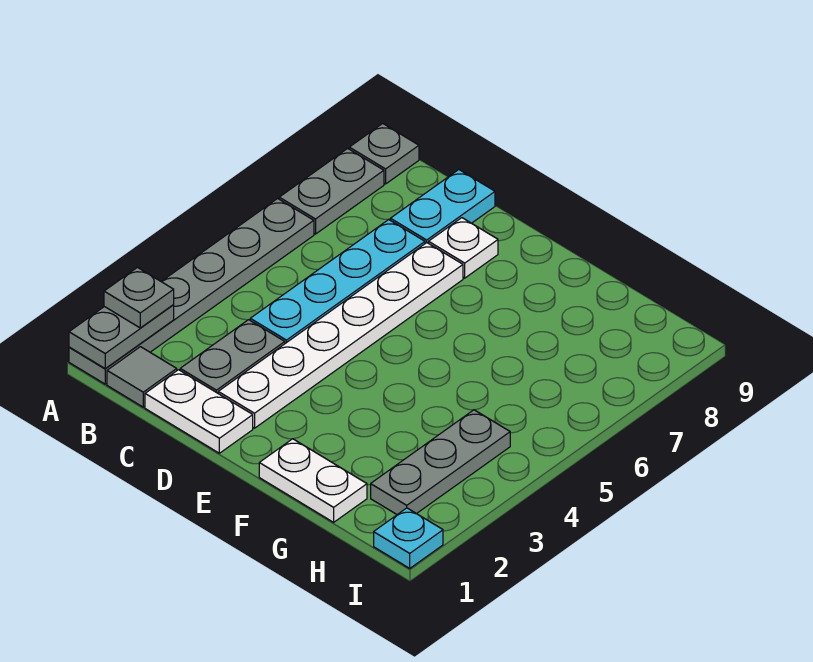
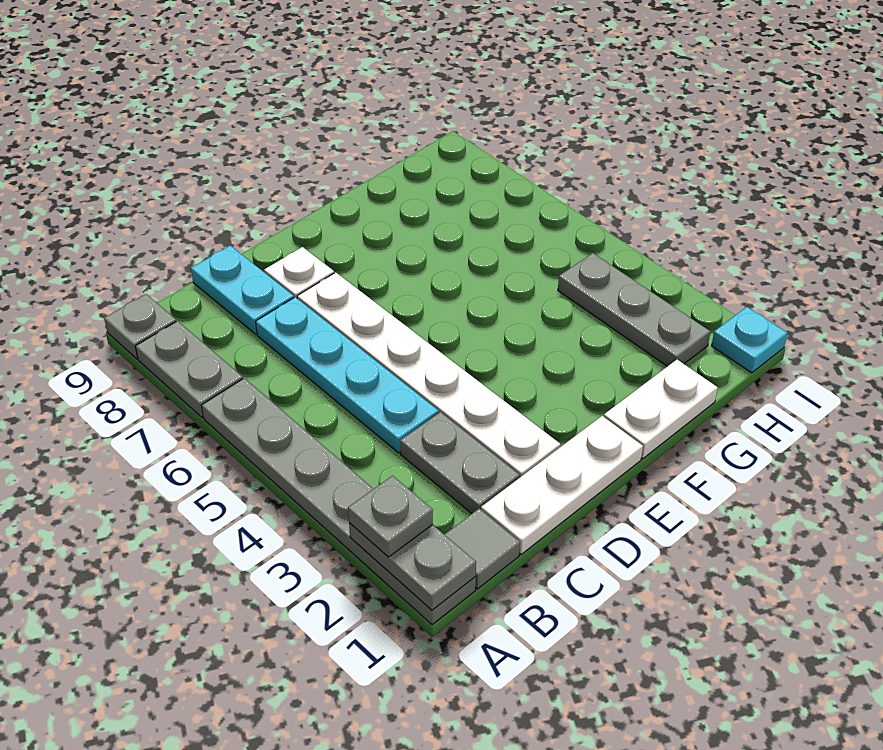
white 1x2 plate [145,370,253,453] -> white 1x3 plate [481,416,643,554]

